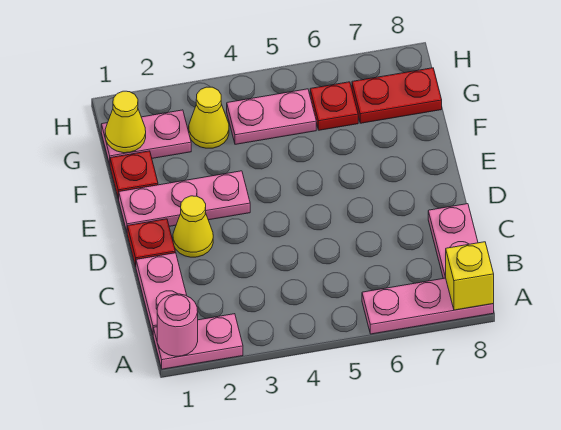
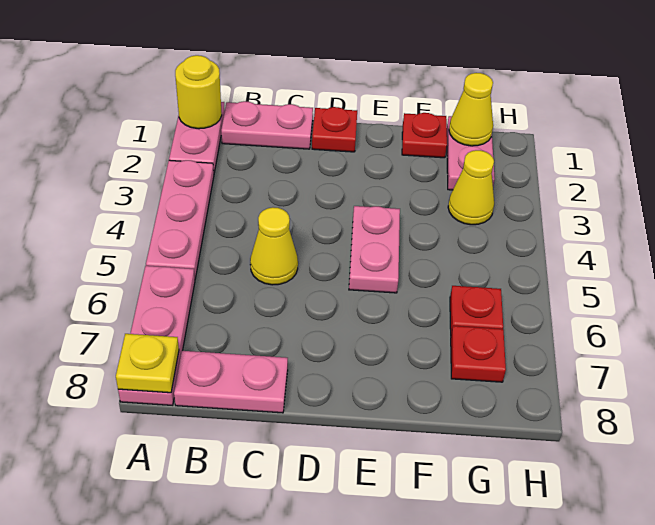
pink 1x1 round brick [157,294,198,356] -> yellow 1x1 round brick [175,55,222,129]
yellow 1x1 brick [445,242,494,310] -> yellow 1x1 plate [116,334,179,393]
yellow 1x1 cone [173,196,213,257] -> yellow 1x1 cone moved to [250,207,298,285]
pink 1x3 plate [119,171,250,232] -> pink 1x3 plate moved to [146,160,214,279]
pink 1x2 plate [227,89,316,144] -> pink 1x2 plate moved to [349,206,400,293]
red 1x2 plate [352,68,442,123] -> red 1x1 plate [451,326,506,382]

